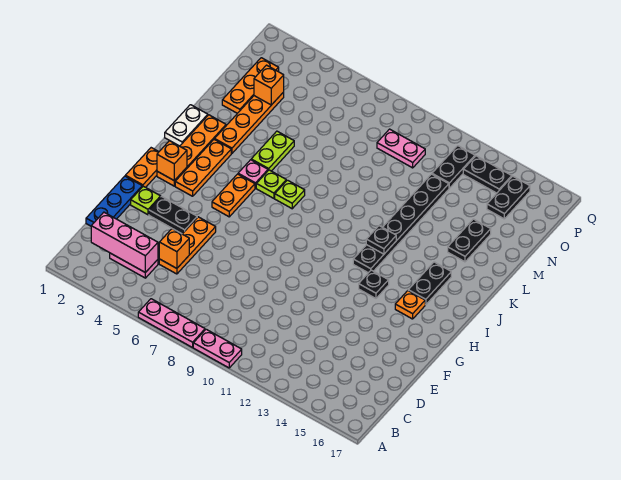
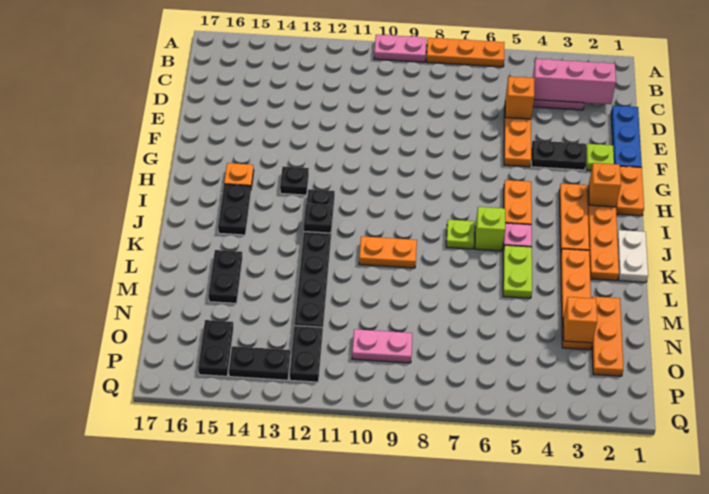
pink 1x3 plate [138,299,205,348] -> orange 1x3 plate [426,38,504,67]
lime 1x1 plate [256,170,286,198] -> lime 1x1 brick [475,207,505,251]
none -> orange 1x2 plate [359,236,417,268]

